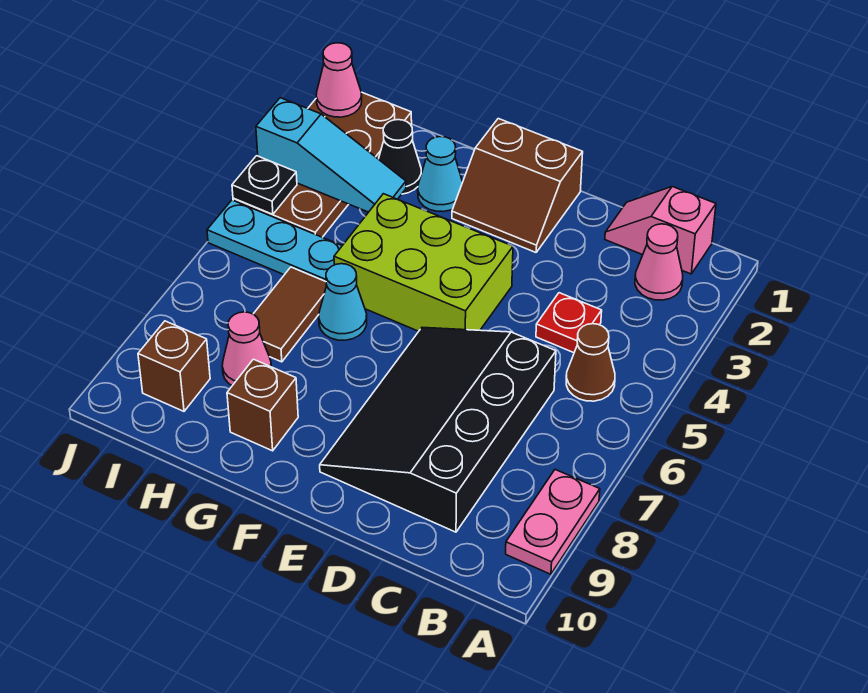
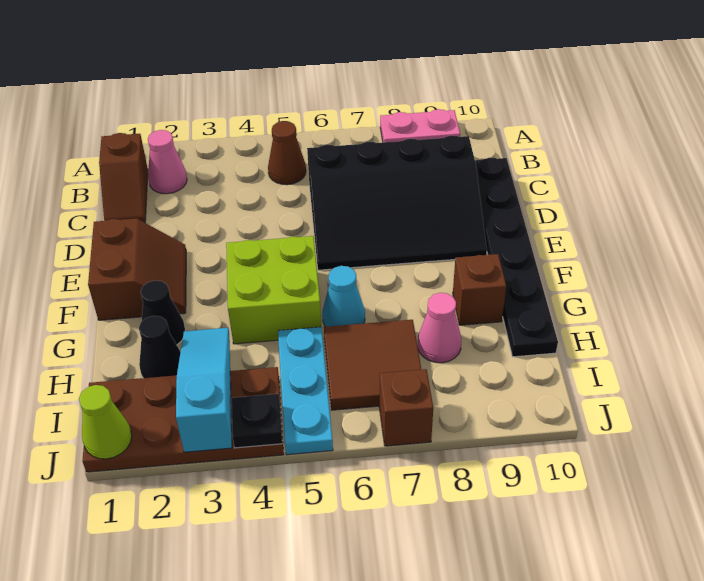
pink 1x2 slope [605,187,716,274] -> brown 1x2 slope [99,133,148,223]
red 1x1 plate [536,293,602,353] -> none
none -> black 1x6 plate [475,158,558,357]
lime 2x3 brick [334,194,513,331] -> lime 2x2 brick [226,236,321,344]
cyan 1x1 cone [418,137,463,212] -> black 1x1 cone [140,280,185,345]
brown 1x2 tile [254,267,327,362] -> brown 2x2 tile [324,320,421,410]
brown 1x1 brick [138,321,210,411] -> brown 1x1 brick moved to [379,369,433,446]
pink 1x1 cone [316,43,362,117] -> lime 1x1 cone [79,385,132,459]

